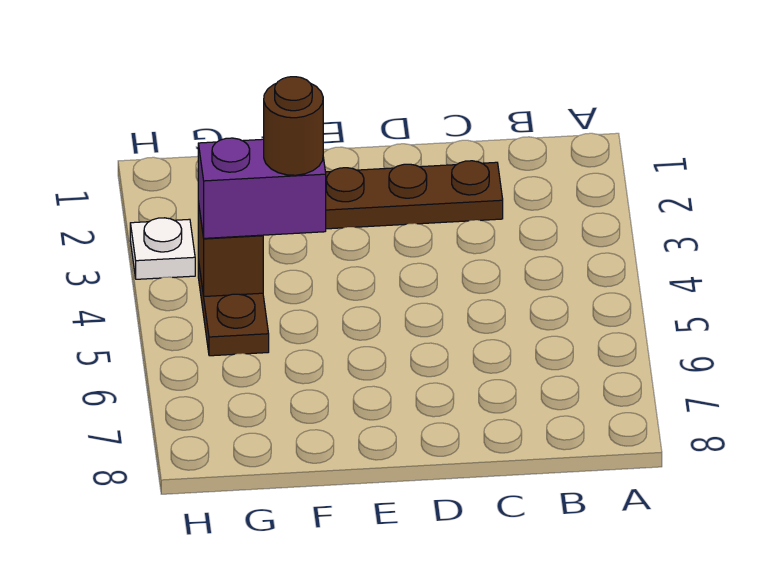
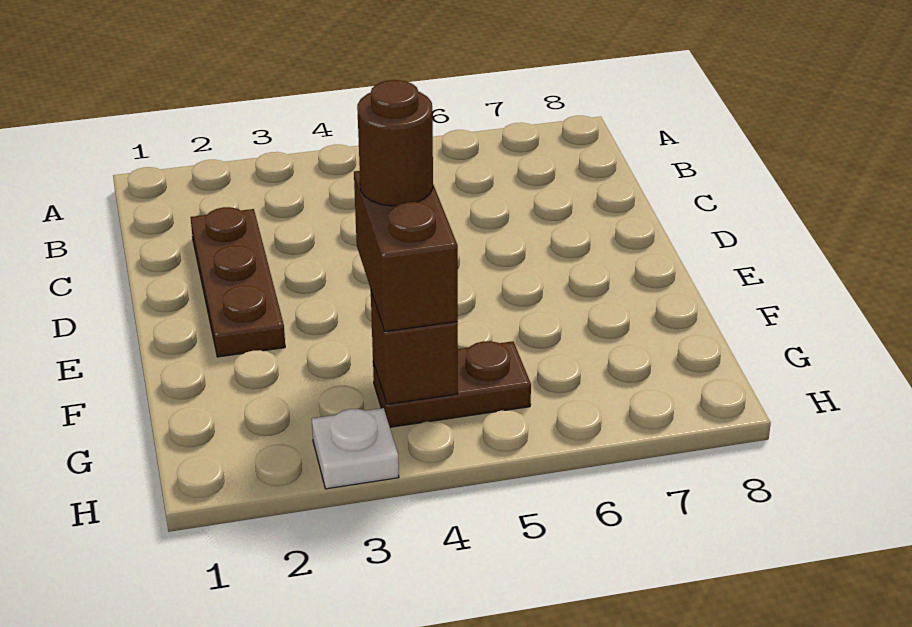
purple 1x2 brick [198,138,326,238] -> brown 1x2 brick [354,171,458,332]

